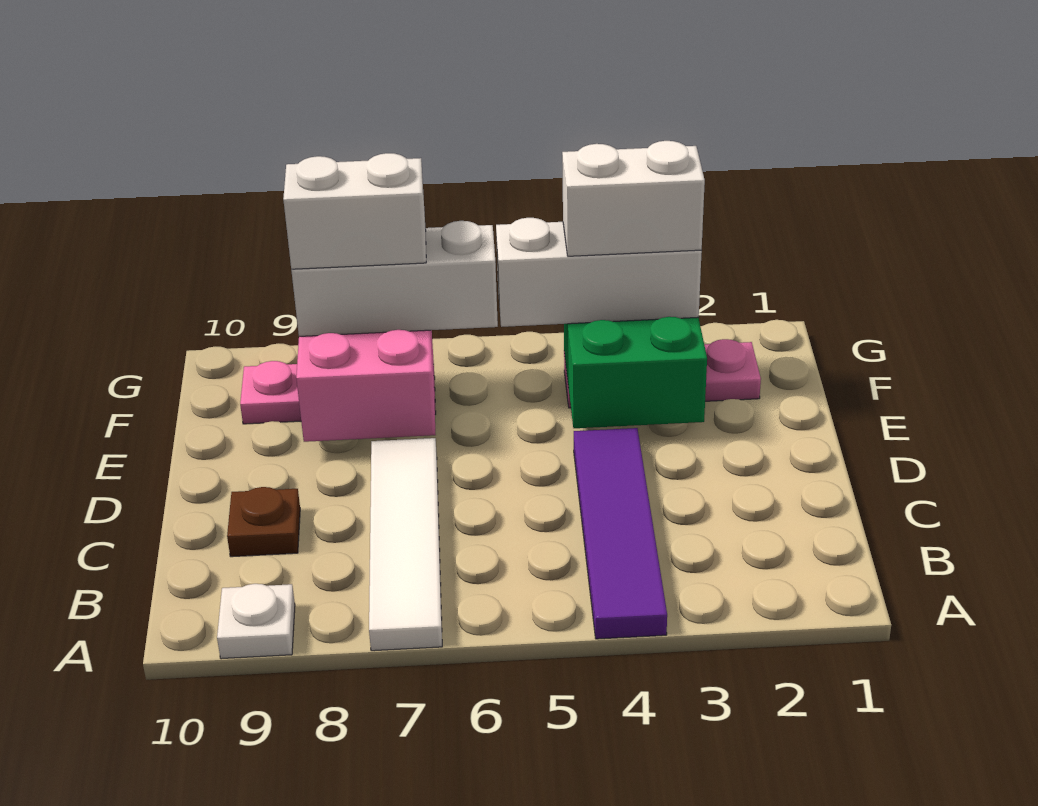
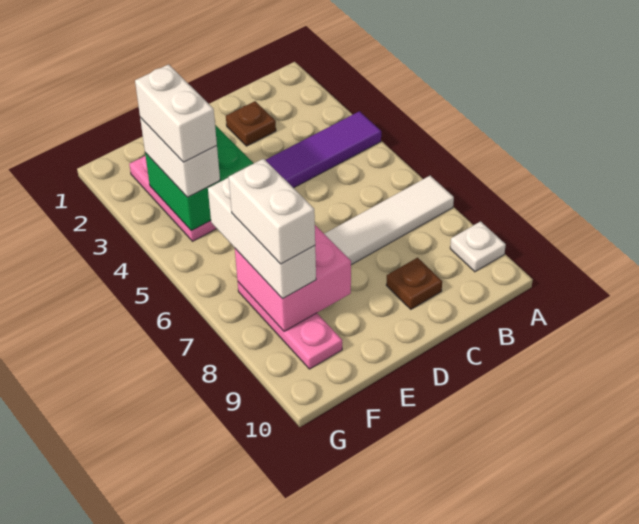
none -> brown 1x1 plate [226,101,276,146]
white 1x3 brick [496,218,702,327] -> white 1x2 brick [140,118,220,197]

